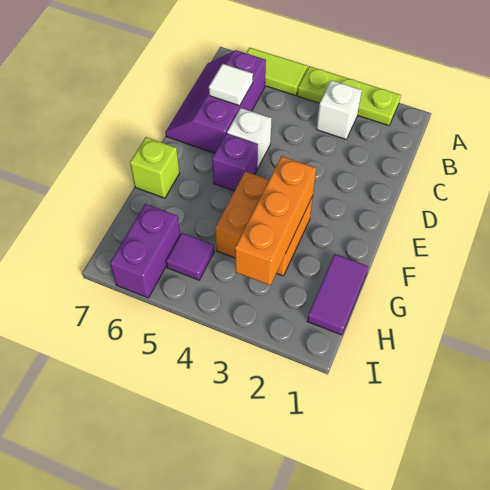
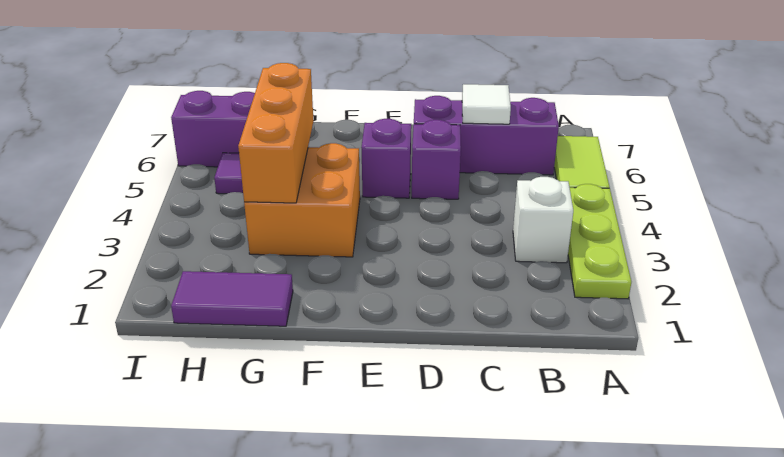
white 1x1 brick [227,108,272,168] -> purple 1x1 brick [412,120,461,199]
orange 1x3 brick [235,156,316,285] -> orange 1x3 brick turned to [238,63,313,203]
lime 1x1 brick [130,137,180,198] -> none

